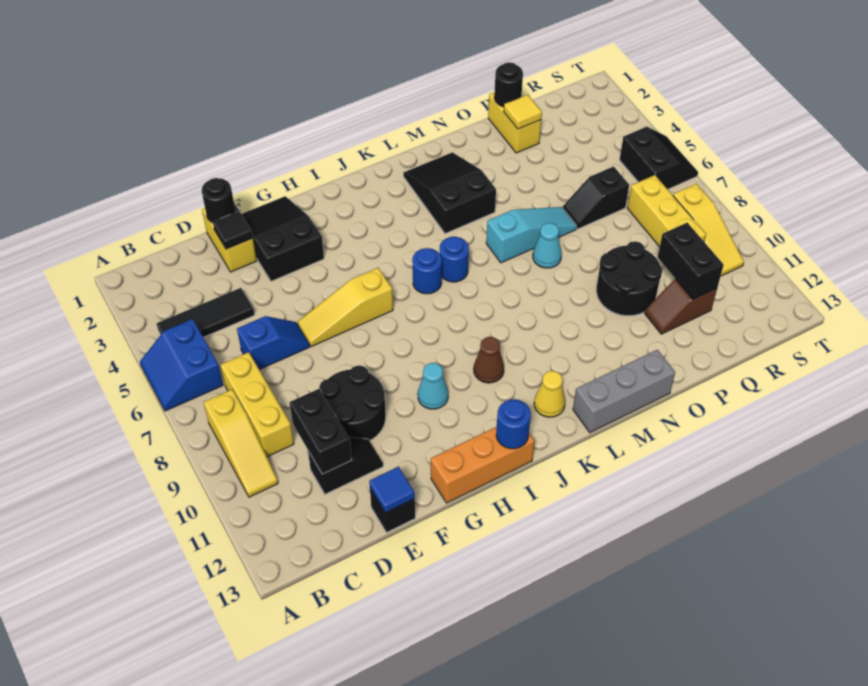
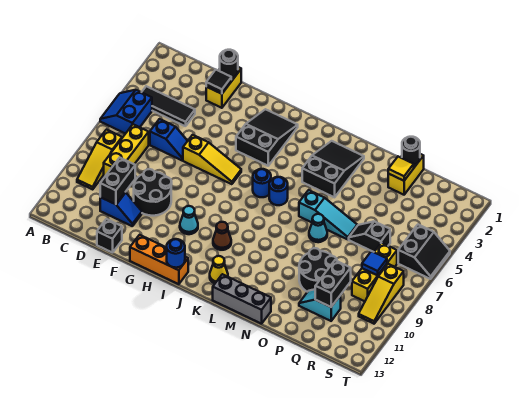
black 1x2 slope [308,437,383,494] -> blue 1x2 slope [100,192,142,226]
blue 1x1 tile [369,467,415,513] -> blue 1x1 tile moved to [362,251,387,275]
black 2x3 slope [242,196,324,281] -> black 2x3 slope moved to [236,109,298,166]
yellow 1x3 slope [298,268,393,347] -> yellow 1x3 slope turned to [183,135,241,184]
brown 1x2 slope [645,279,717,334] -> cyan 1x2 slope [299,289,341,321]

